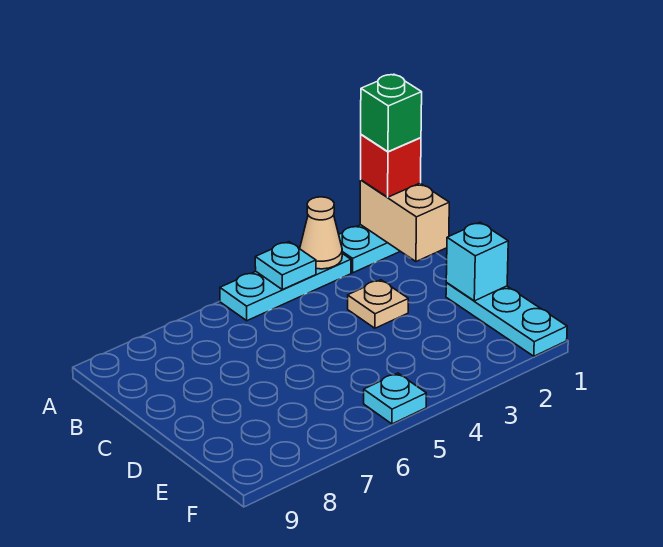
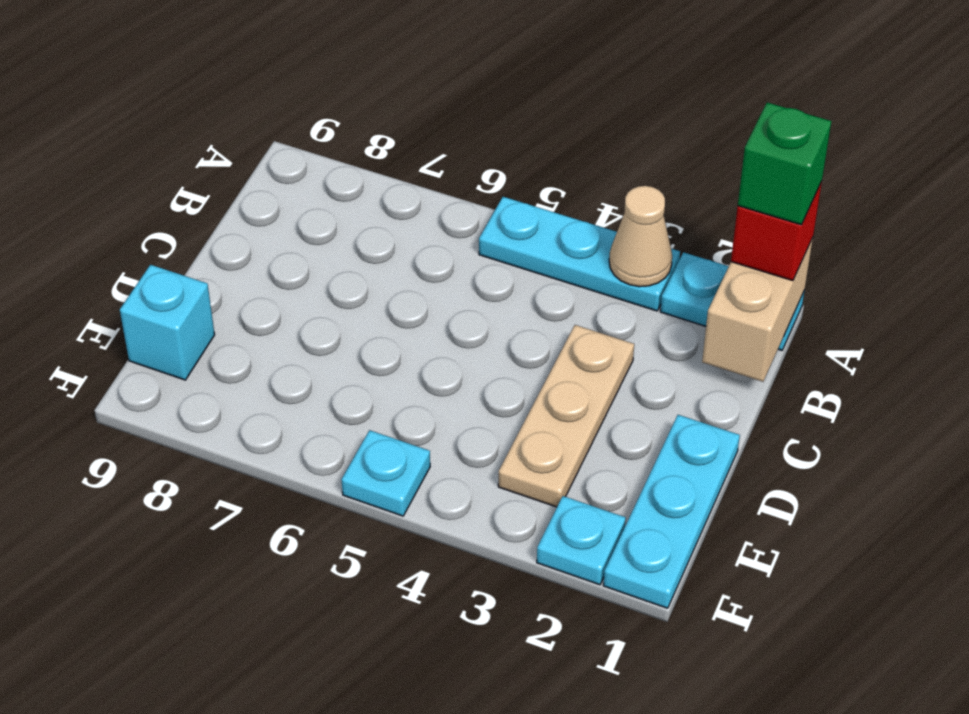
cyan 1x1 plate [255,242,316,290] -> cyan 1x1 plate moved to [537,496,626,585]
tan 1x1 plate [348,280,408,328] -> tan 1x3 plate [498,325,634,507]
cyan 1x1 brick [446,223,508,301] -> cyan 1x1 brick moved to [120,265,215,380]

